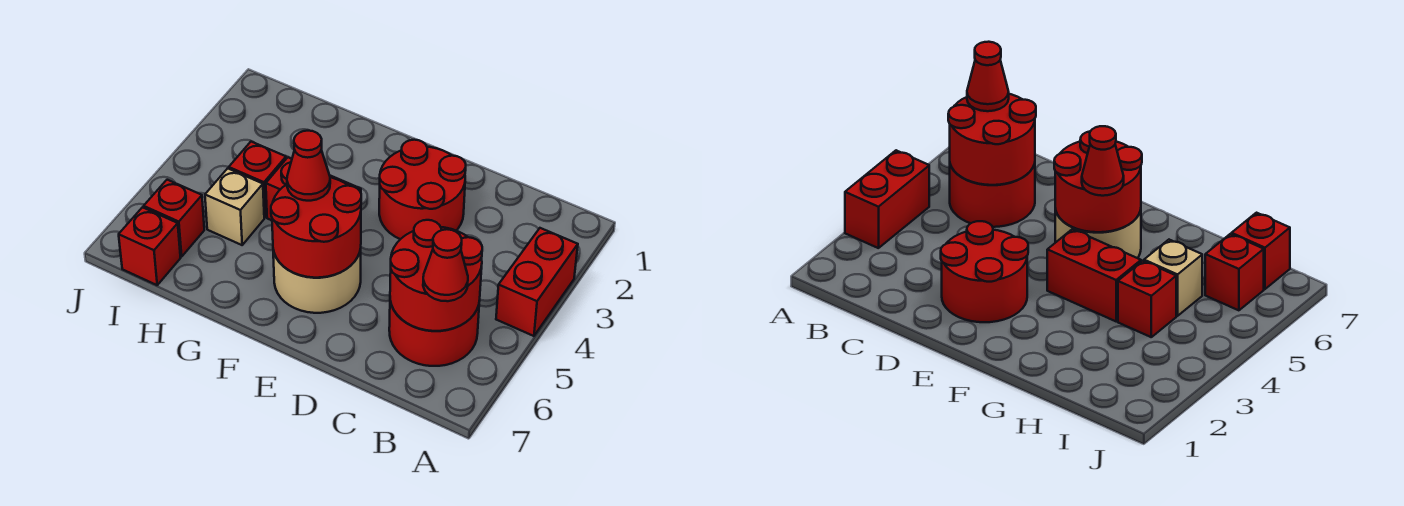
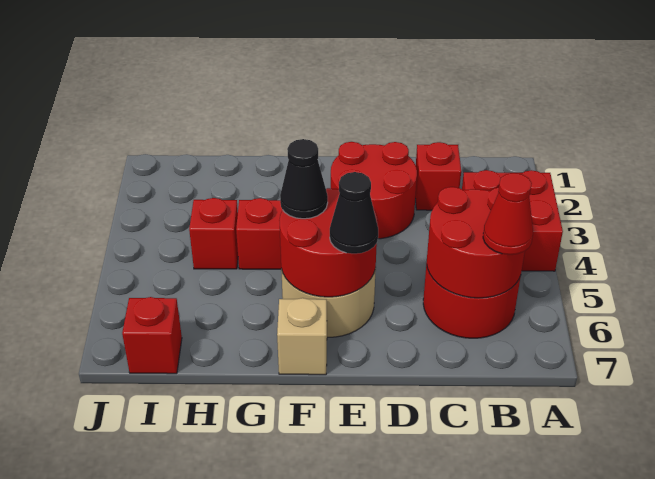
red 1x2 brick [496,228,578,336] -> red 2x2 brick [462,170,563,271]
none -> black 1x1 cone [330,172,378,254]
red 1x1 cone [287,131,330,201] -> black 1x1 cone [280,139,328,219]
tan 1x1 brick [205,168,264,245] -> tan 1x1 brick moved to [277,298,327,375]
red 1x1 brick [144,180,204,257] -> red 1x1 brick moved to [415,142,461,210]

